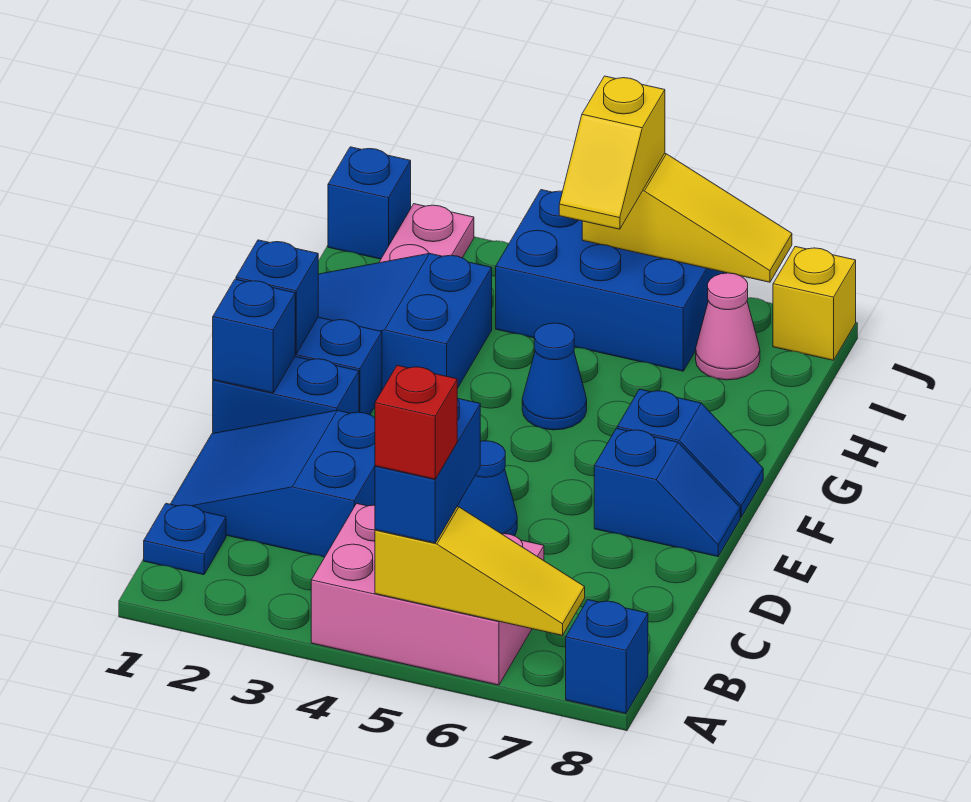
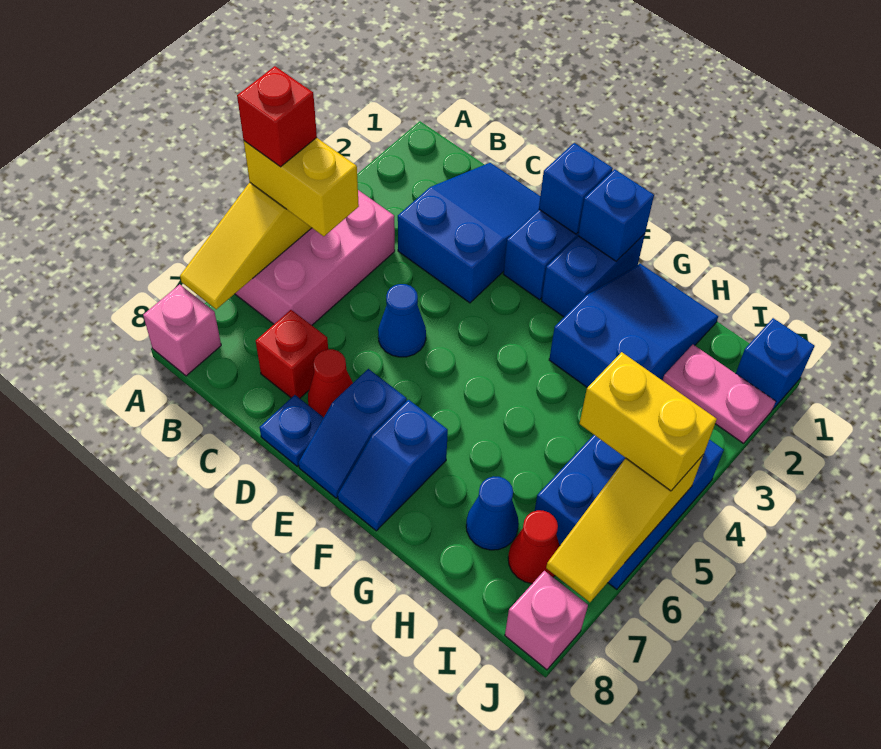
blue 1x2 brick [375,398,480,543] -> yellow 1x2 brick [244,138,359,236]
blue 1x1 brick [566,600,648,714] -> pink 1x1 brick [143,284,221,376]
blue 1x1 plate [144,503,226,575] -> blue 1x1 plate moved to [260,395,324,466]
none -> red 1x1 brick [256,310,328,398]
none -> red 1x1 cone [308,349,353,417]
blue 1x1 cone [522,323,587,430] -> blue 1x1 cone moved to [466,476,519,550]
yellow 1x2 slope [559,76,665,229] -> yellow 1x2 brick [579,352,717,491]
pink 1x1 cone [696,273,760,380] -> red 1x1 cone [508,510,560,584]
yellow 1x1 brick [773,247,856,360] -> pink 1x1 brick [505,571,588,670]

